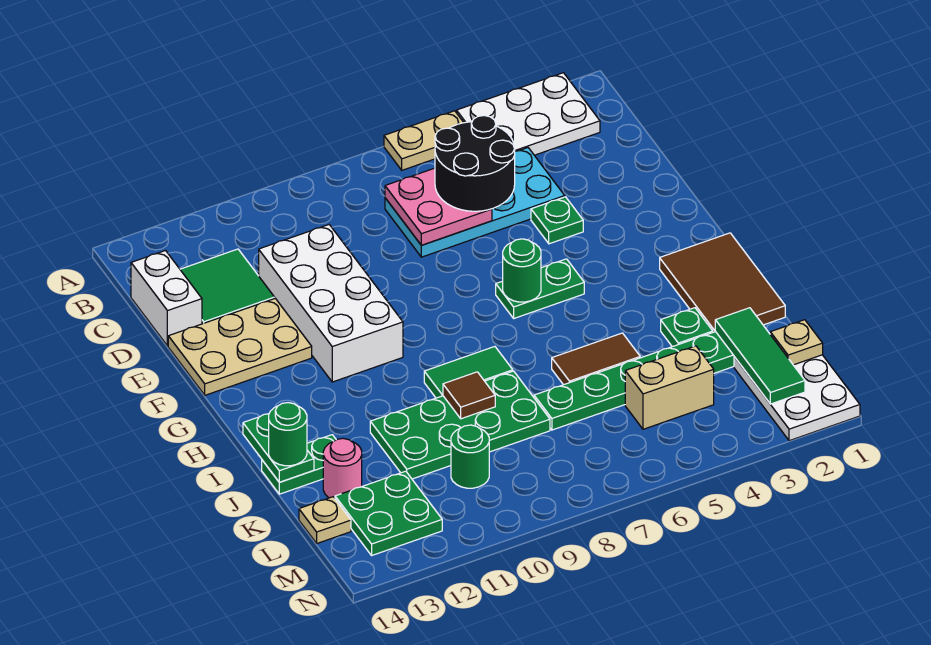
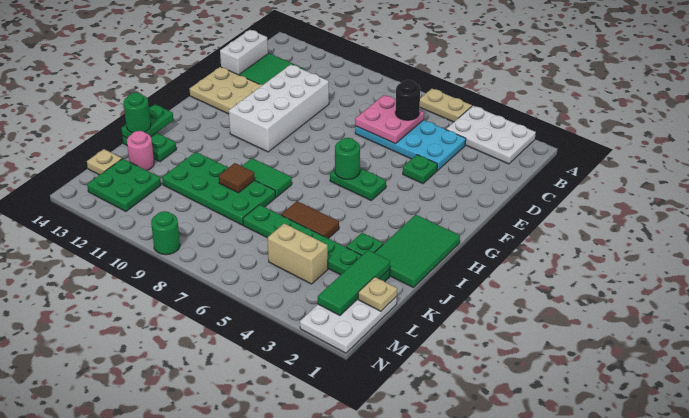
black 2x2 round brick [435,115,515,211] -> black 1x1 round brick [395,80,420,120]
brown 2x3 tile [660,233,785,332] -> green 2x3 tile [374,215,460,288]
green 1x1 round brick [451,425,489,488] -> green 1x1 round brick moved to [151,211,180,255]

